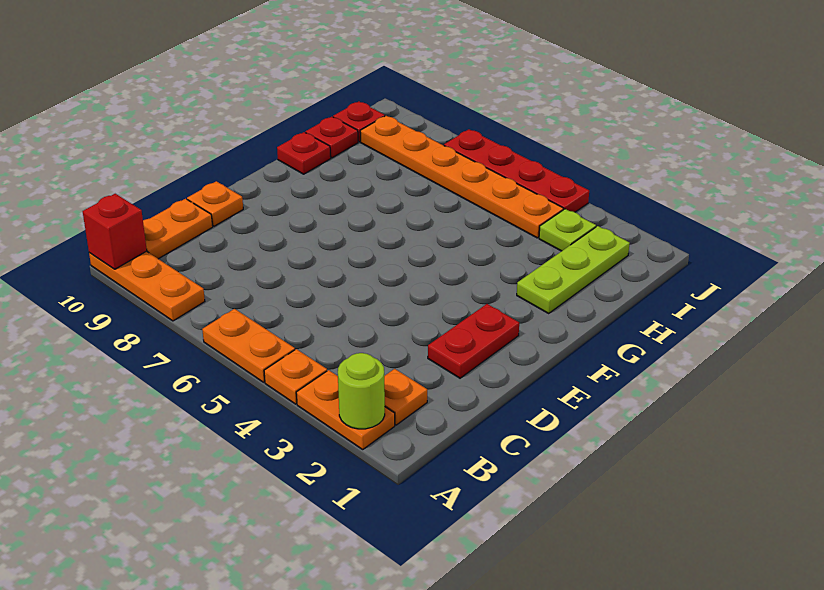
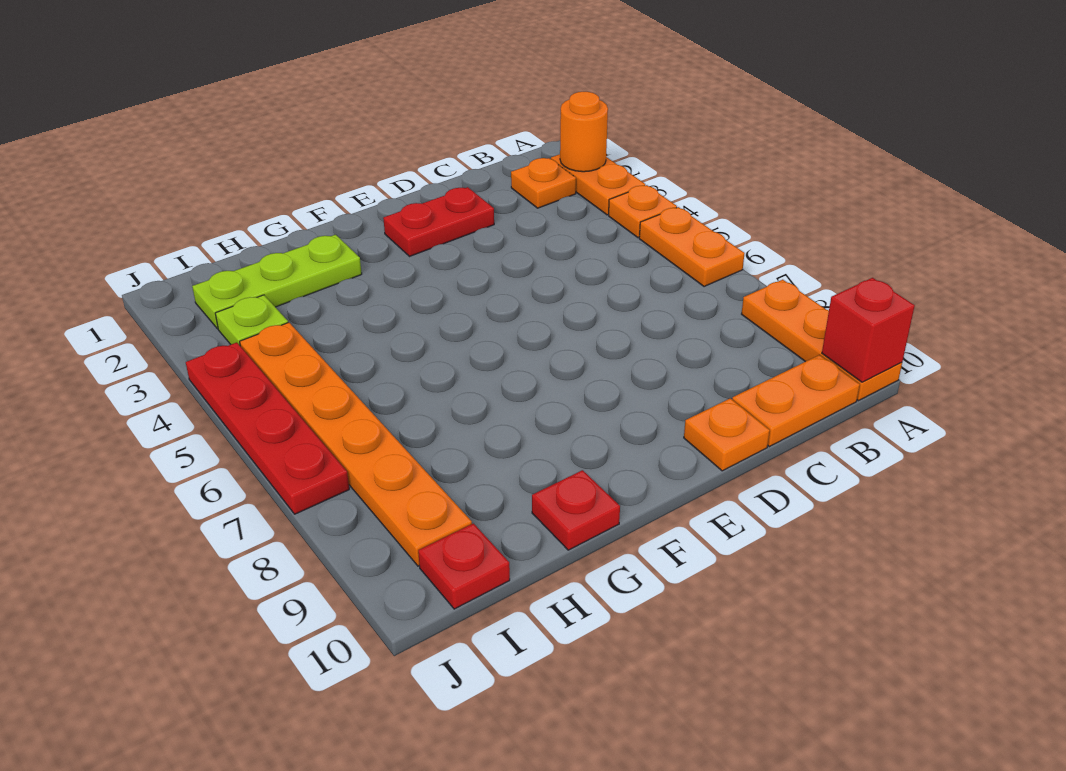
lime 1x1 round brick [338,353,385,429] -> orange 1x1 round brick [560,92,608,172]
red 1x1 plate [305,117,358,158] -> none

